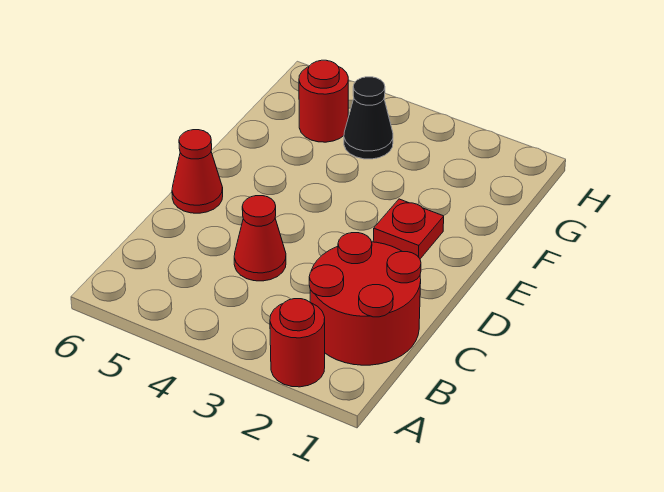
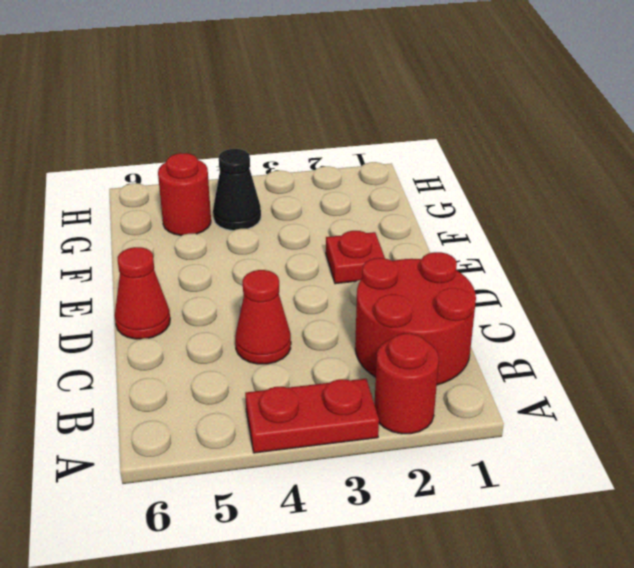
none -> red 1x2 plate [245,379,379,453]

